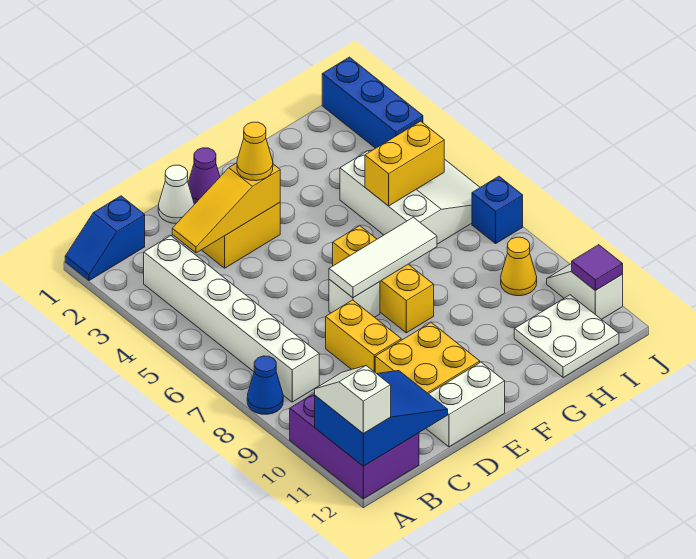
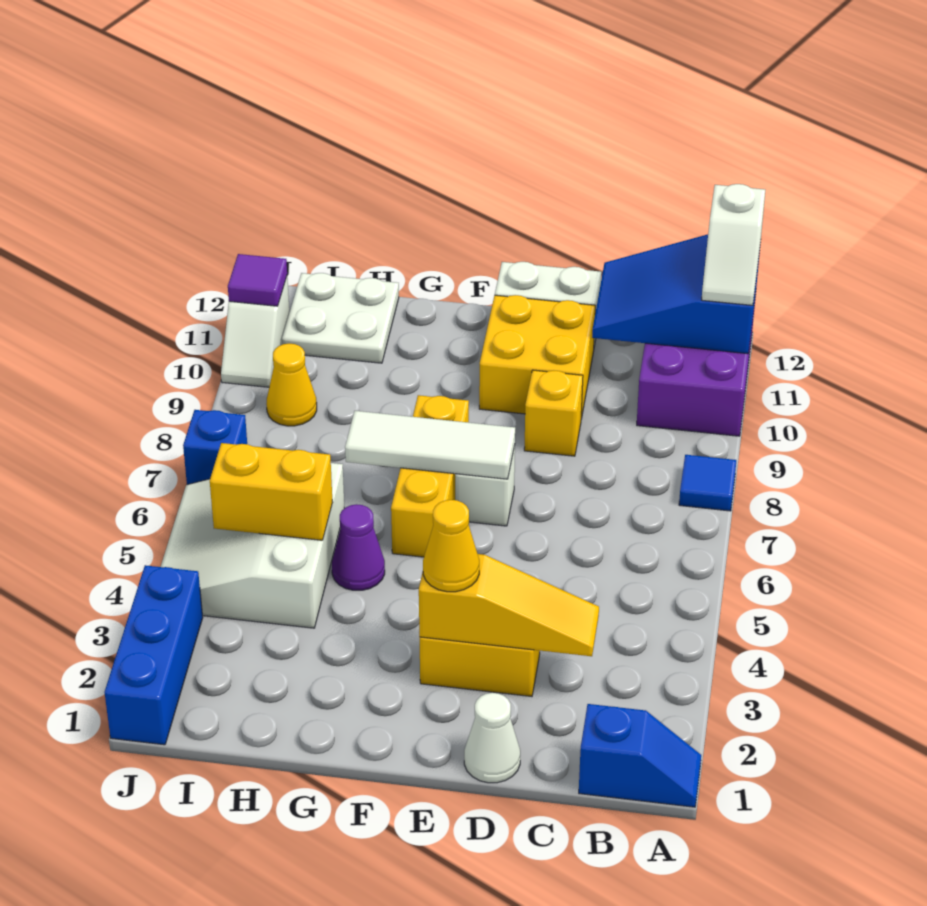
blue 1x1 cone [247,356,283,414] -> blue 1x1 tile [679,455,736,511]
white 1x6 brick [144,236,319,402] -> none
yellow 1x2 brick [326,300,401,372] -> yellow 1x1 brick [524,370,583,456]
purple 1x1 cone [188,148,220,204] -> purple 1x1 cone moved to [332,504,385,590]

